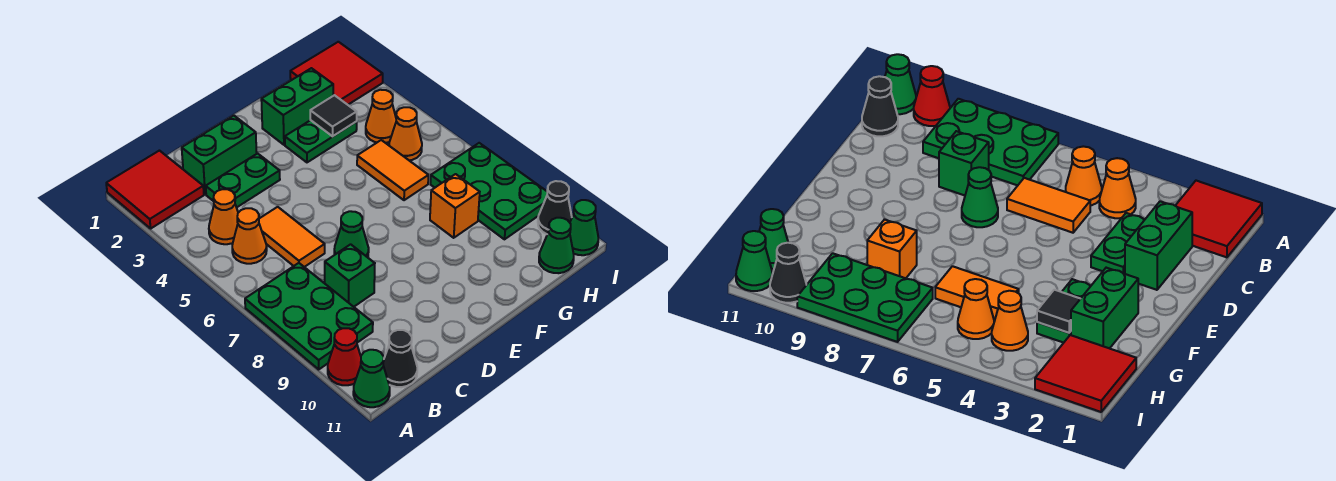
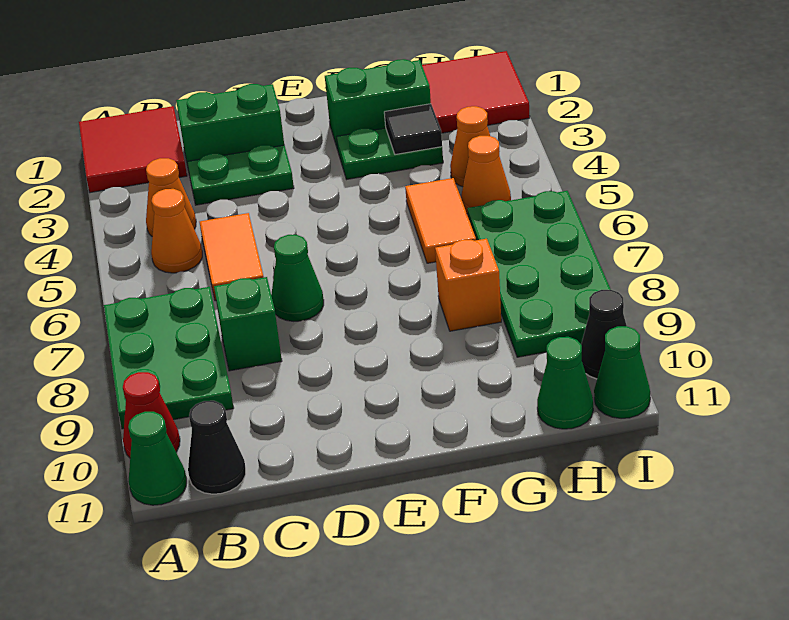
green 2x3 plate [430,143,547,239] -> green 2x4 plate [467,191,611,357]

